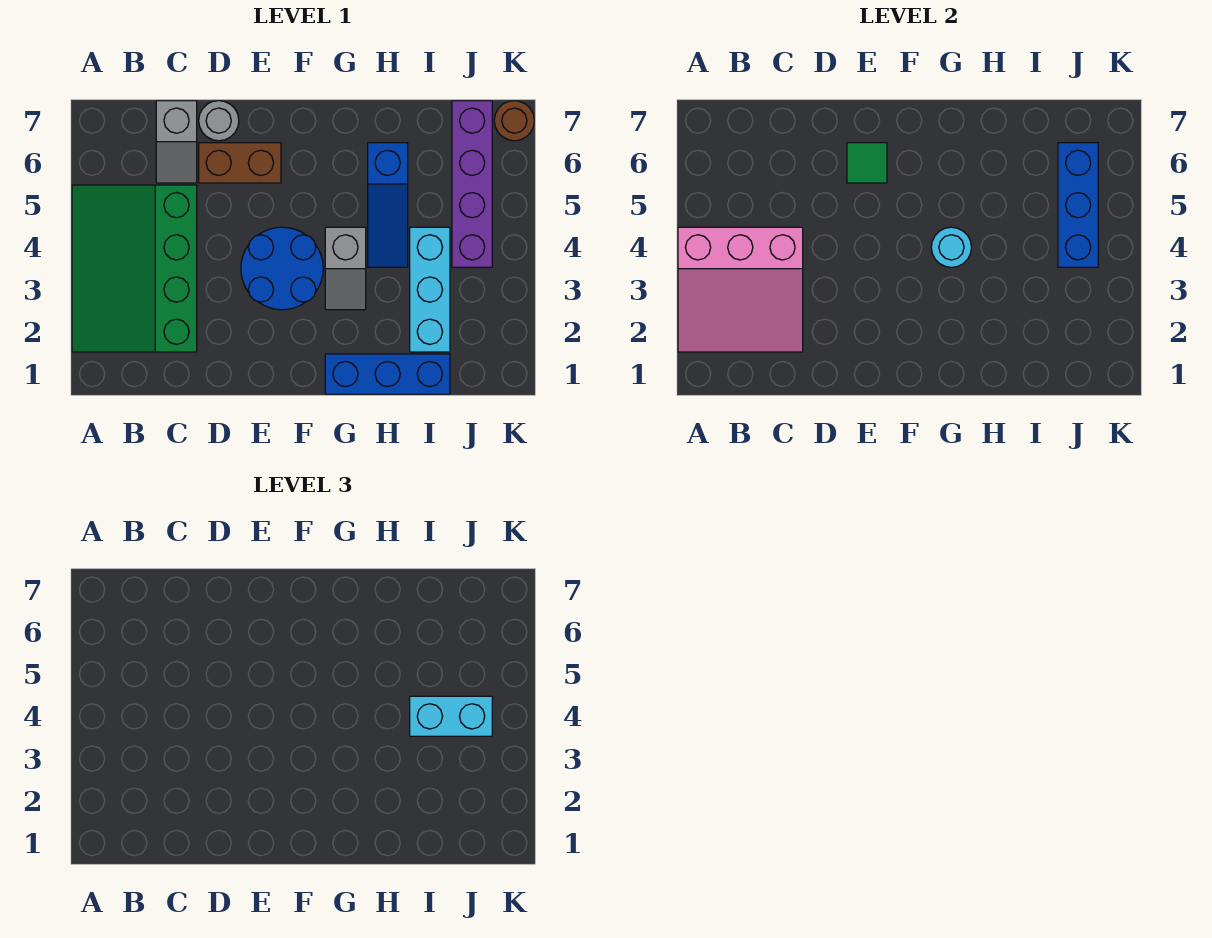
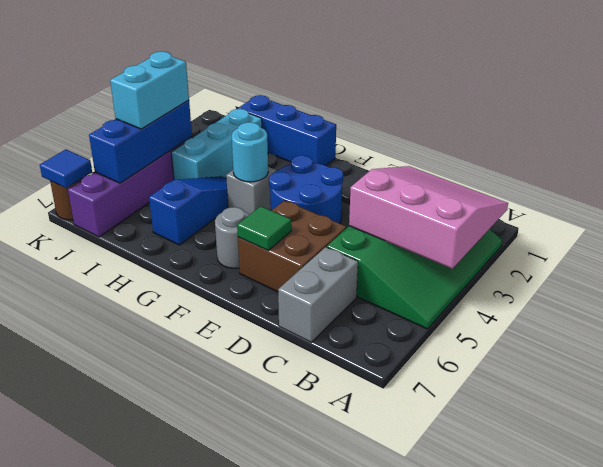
grey 1x2 slope [156,101,197,183] -> grey 1x2 brick [278,247,358,342]
brown 1x2 brick [199,143,281,183] -> brown 2x2 brick [238,200,346,292]
grey 1x1 round brick [199,101,239,141] -> grey 1x1 round brick moved to [215,207,249,268]
cyan 1x2 brick [410,696,492,736] -> cyan 1x2 brick turned to [110,51,189,129]
none -> blue 1x1 tile [40,149,92,188]

